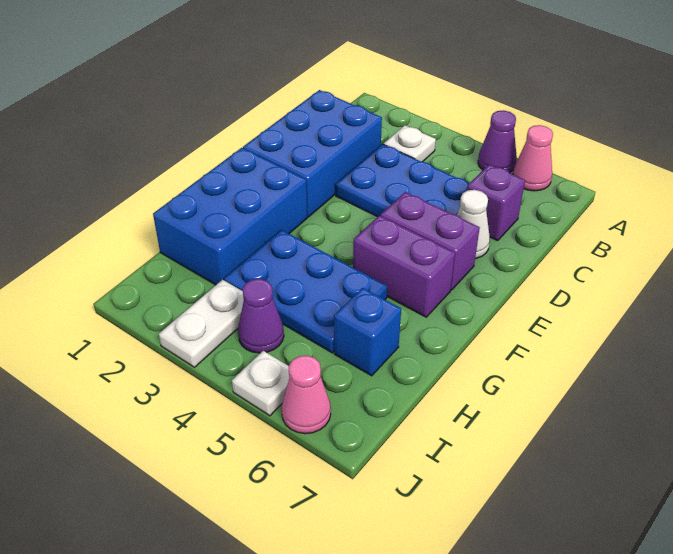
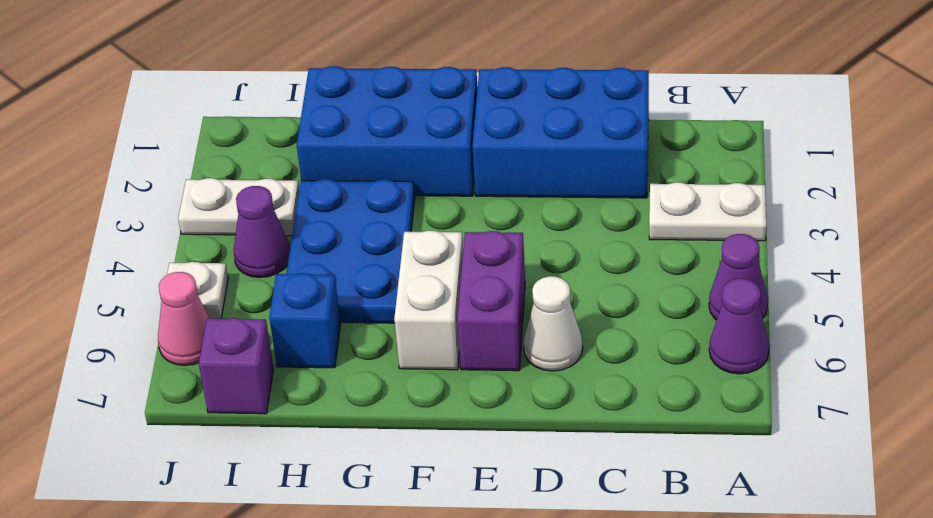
pink 1x1 cone [513,125,553,191] -> purple 1x1 cone [709,279,769,374]
white 1x1 plate [383,125,436,162] -> white 1x2 plate [649,182,766,241]
blue 2x3 plate [336,144,469,217] -> none
purple 1x1 brick [467,164,525,241] -> purple 1x1 brick moved to [199,318,274,414]
purple 1x2 brick [353,216,455,317] -> white 1x2 brick [394,230,463,370]

